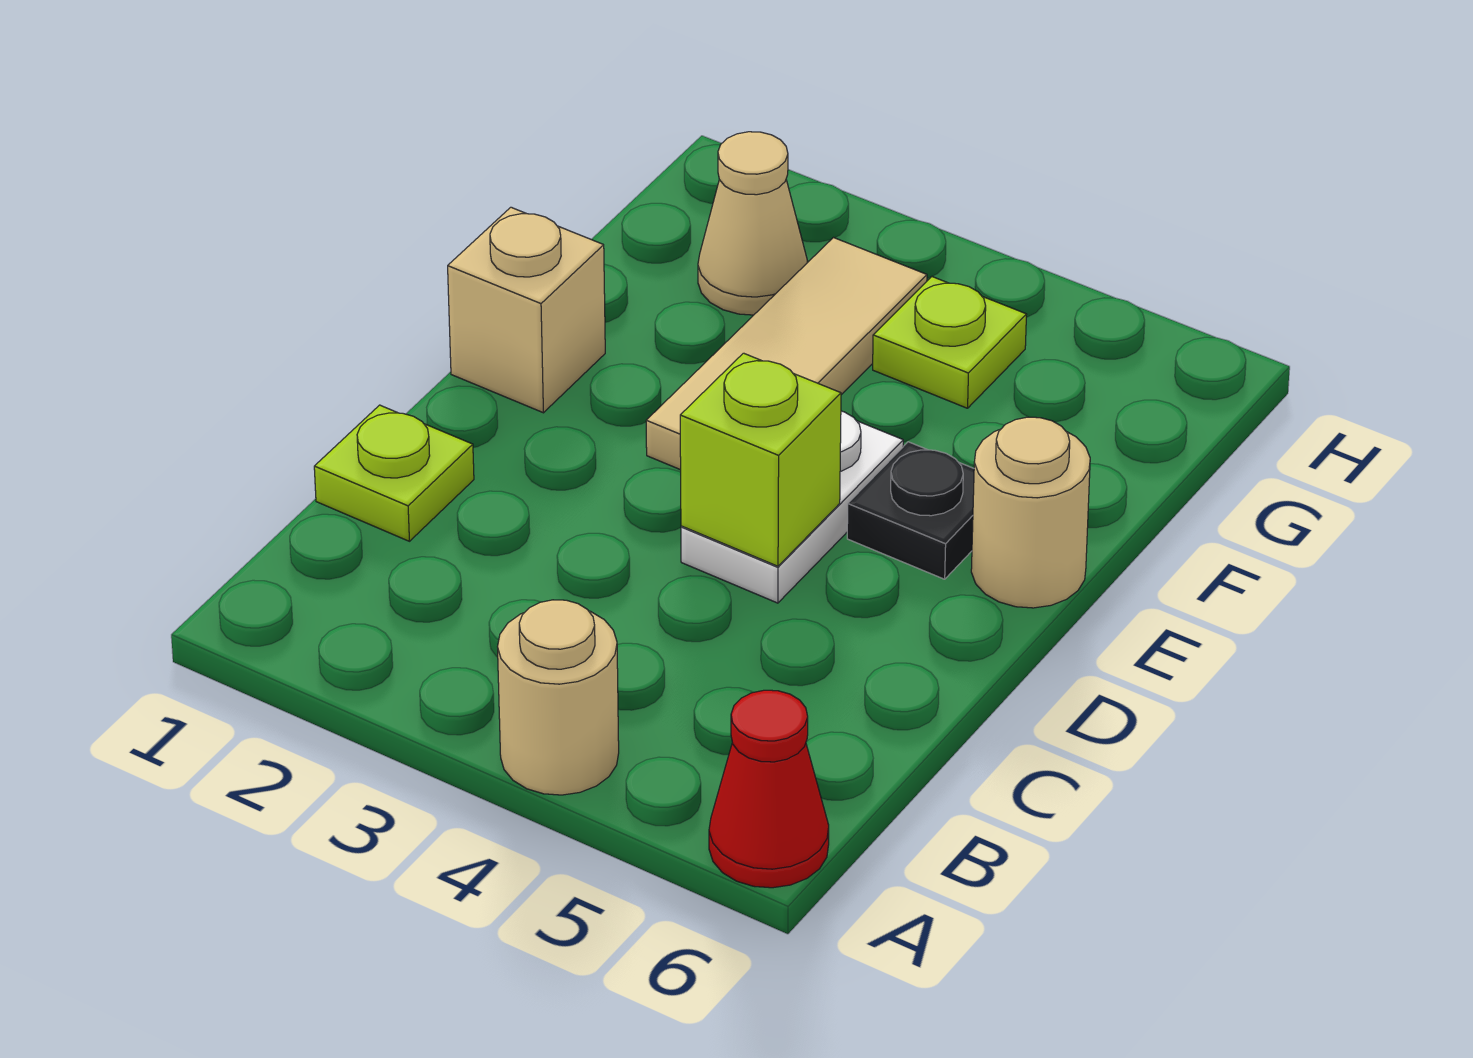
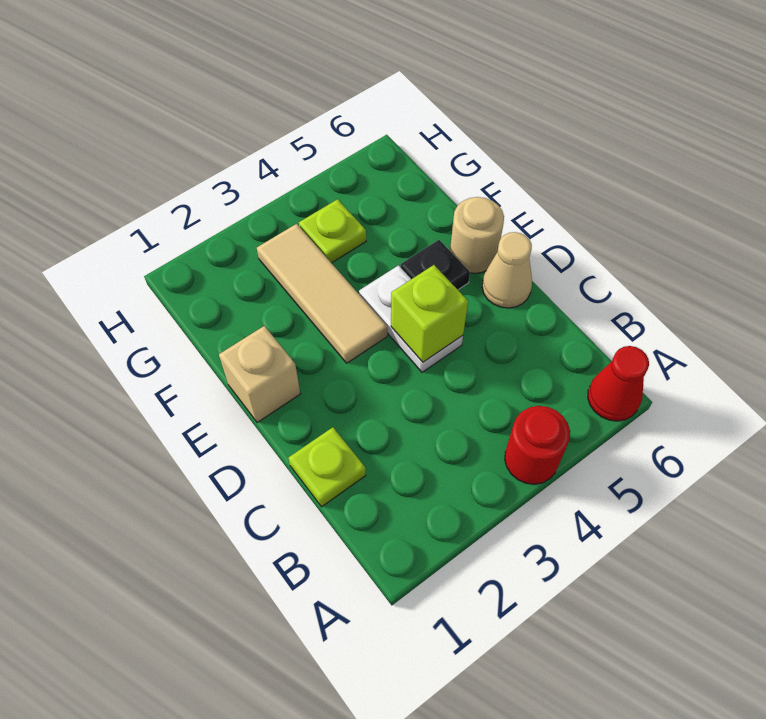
tan 1x1 round brick [498,600,619,795] -> red 1x1 round brick [505,406,570,484]
tan 1x1 cone [698,132,808,315] -> tan 1x1 cone moved to [482,232,532,308]

